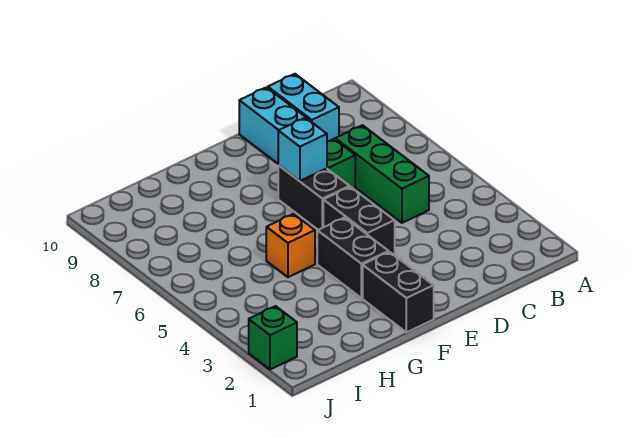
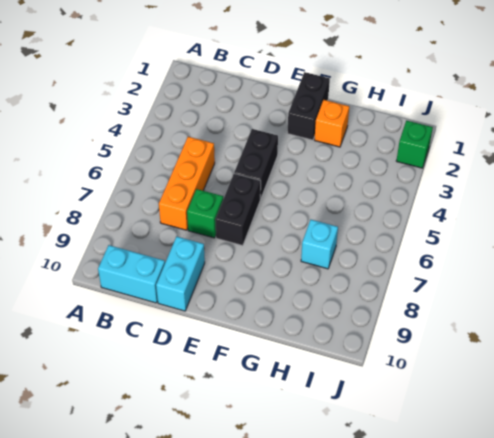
green 1x3 brick [335,125,429,223] -> orange 1x3 brick [159,137,215,230]
cyan 1x2 brick [268,74,339,141] -> cyan 1x2 brick turned to [98,245,165,303]
cyan 1x1 brick [278,118,327,181] -> cyan 1x1 brick moved to [301,220,338,269]
black 1x2 brick [317,218,389,298] -> none
orange 1x1 brick [266,214,315,277] -> orange 1x1 brick moved to [314,100,349,147]

